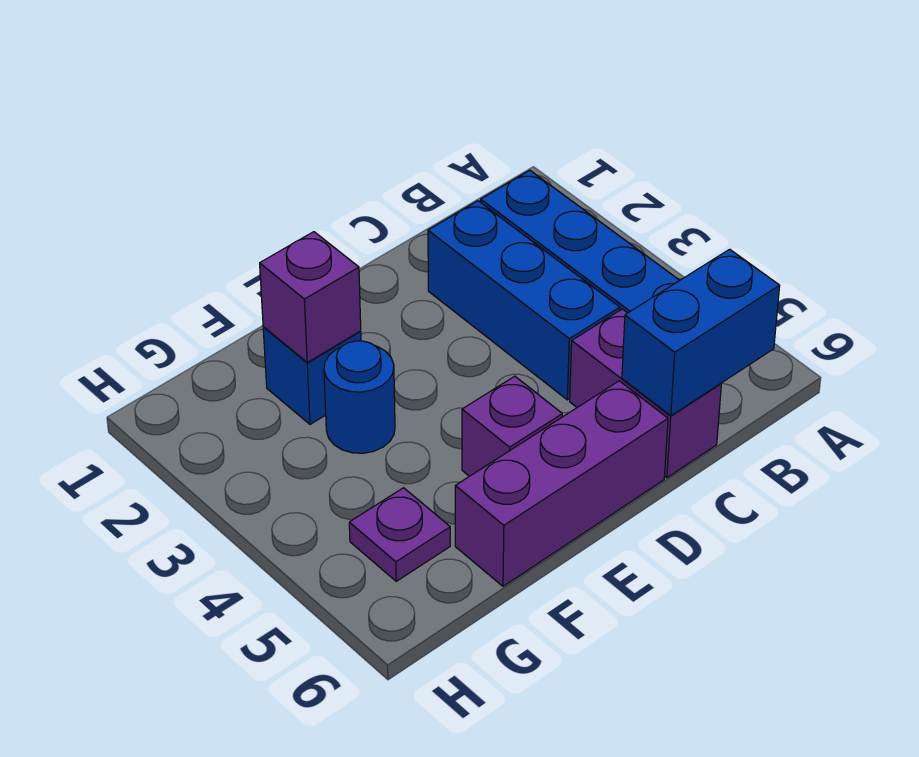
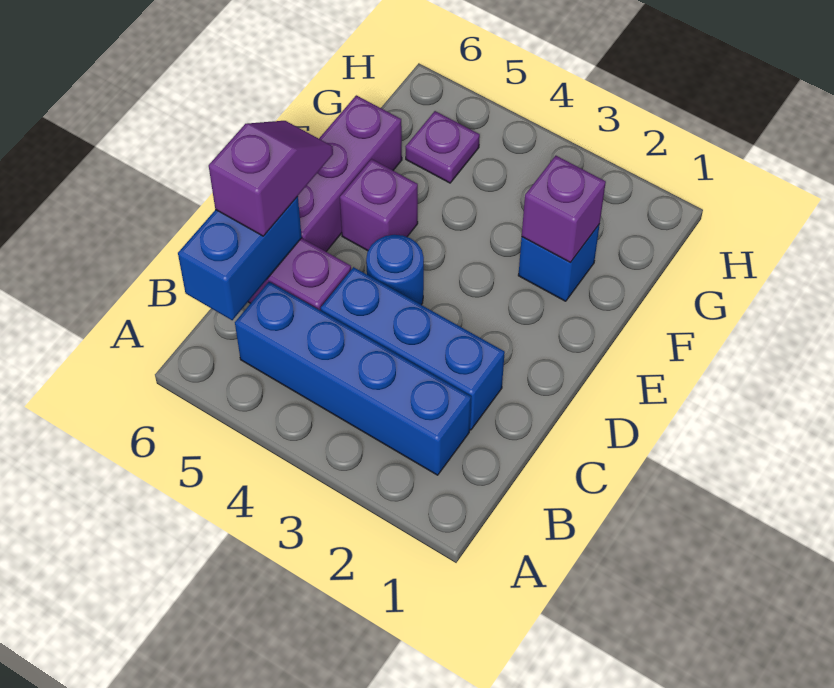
none -> purple 1x2 slope [209,121,333,236]
blue 1x1 round brick [324,341,395,453] -> blue 1x1 round brick moved to [366,235,424,305]

